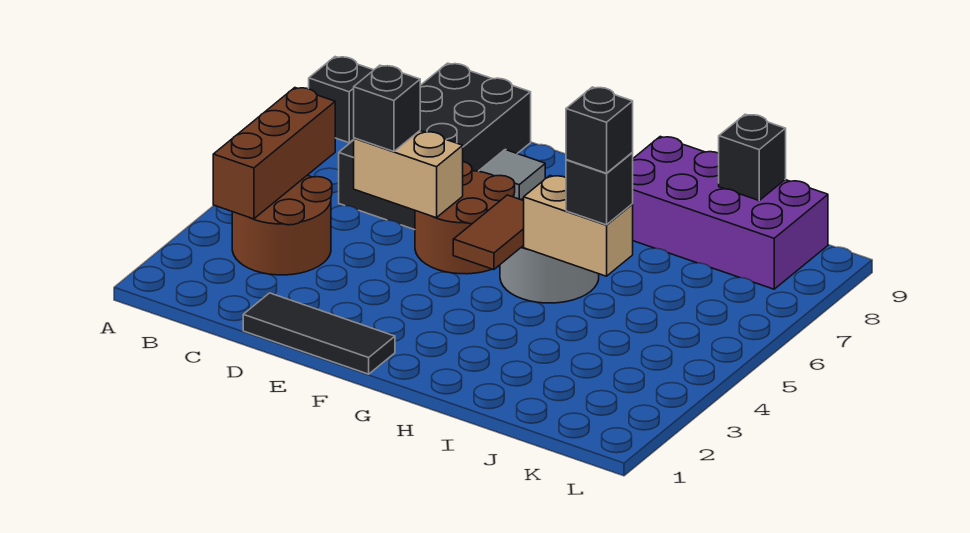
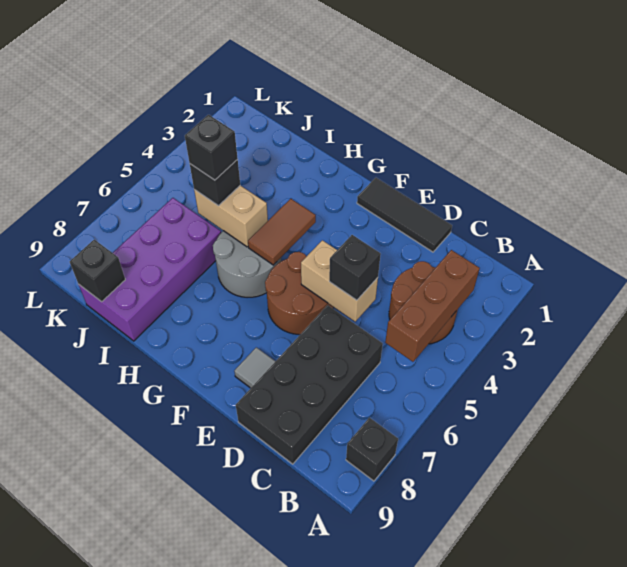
purple 2x4 brick [633,137,828,289] -> purple 2x4 brick turned to [79,198,221,341]

